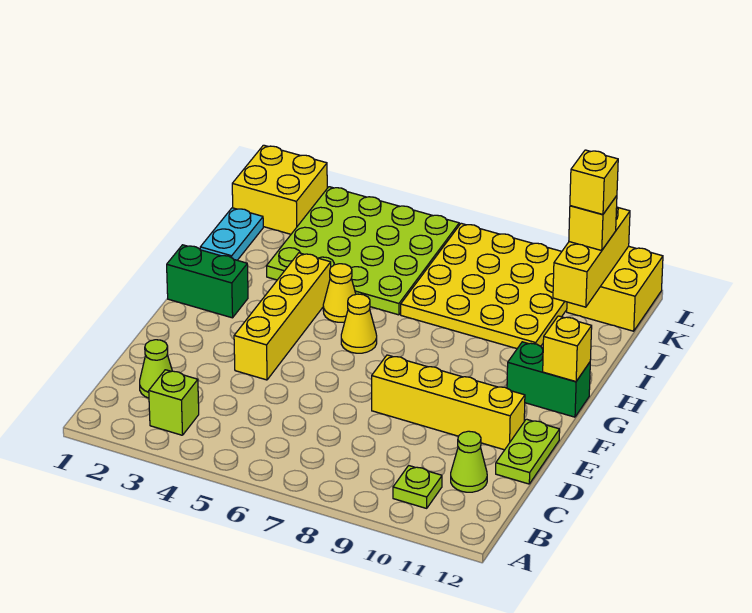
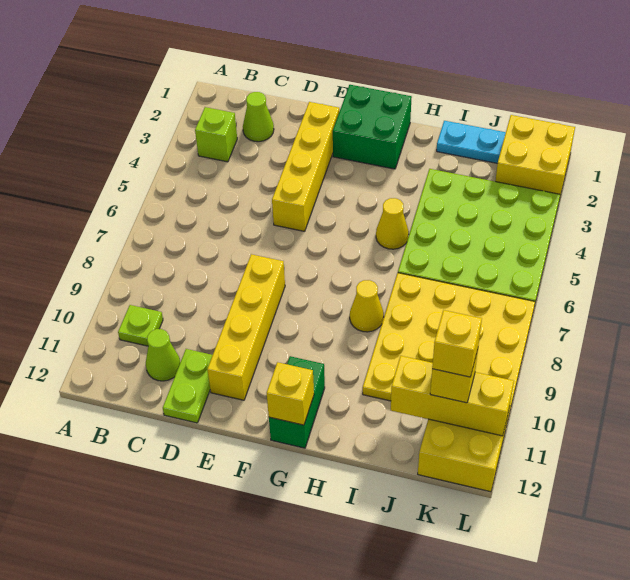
lime 1x2 plate [496,419,560,484] -> lime 1x2 plate turned to [163,349,213,423]
yellow 1x4 brick [234,253,331,380] -> yellow 1x4 brick turned to [272,102,339,231]
green 1x2 brick [167,245,248,318] -> green 2x2 brick [333,85,412,169]
yellow 1x1 cone [341,294,377,353] -> yellow 1x1 cone moved to [350,280,384,332]

